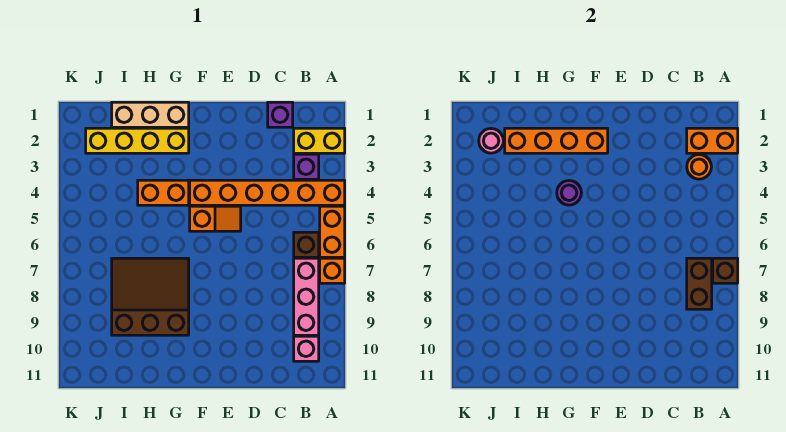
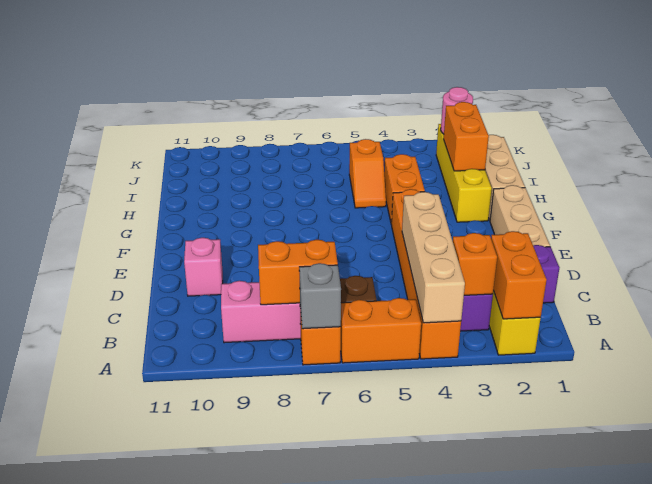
none -> tan 1x4 brick [402,192,465,323]
brown 1x1 brick [713,258,738,283] -> grey 1x1 brick [299,263,341,329]
orange 1x1 round brick [687,155,711,179] -> orange 1x1 brick [453,233,497,295]
brown 1x2 brick [687,258,712,309] -> orange 1x2 brick [258,240,338,305]
pink 1x1 brick [294,336,319,361] -> pink 1x1 brick moved to [184,238,223,296]
none -> tan 1x3 brick [490,185,550,247]
orange 1x2 slope [190,206,241,231] -> orange 1x2 slope moved to [349,139,386,208]
orange 1x4 brick [505,128,608,153] -> orange 1x2 brick [444,102,489,171]
purple 1x1 round brick [557,181,581,205] -> none
brown 3x3 slope [112,258,189,335] -> none

